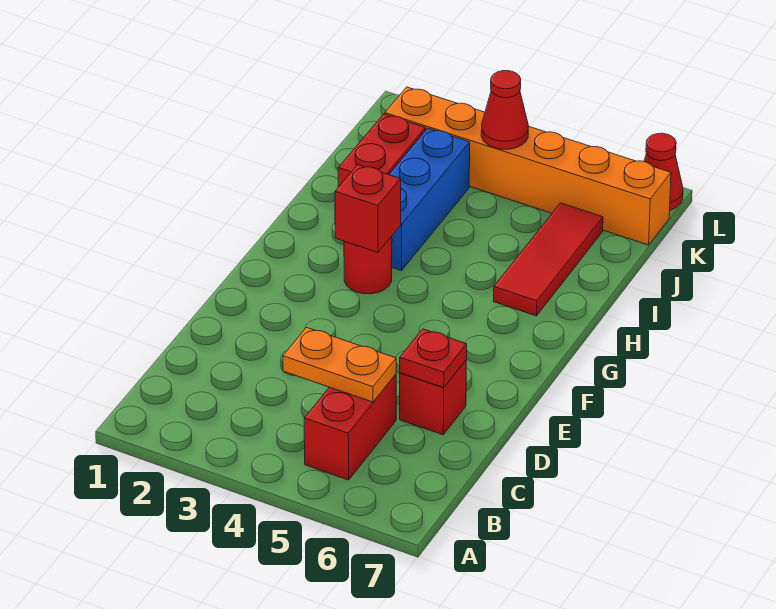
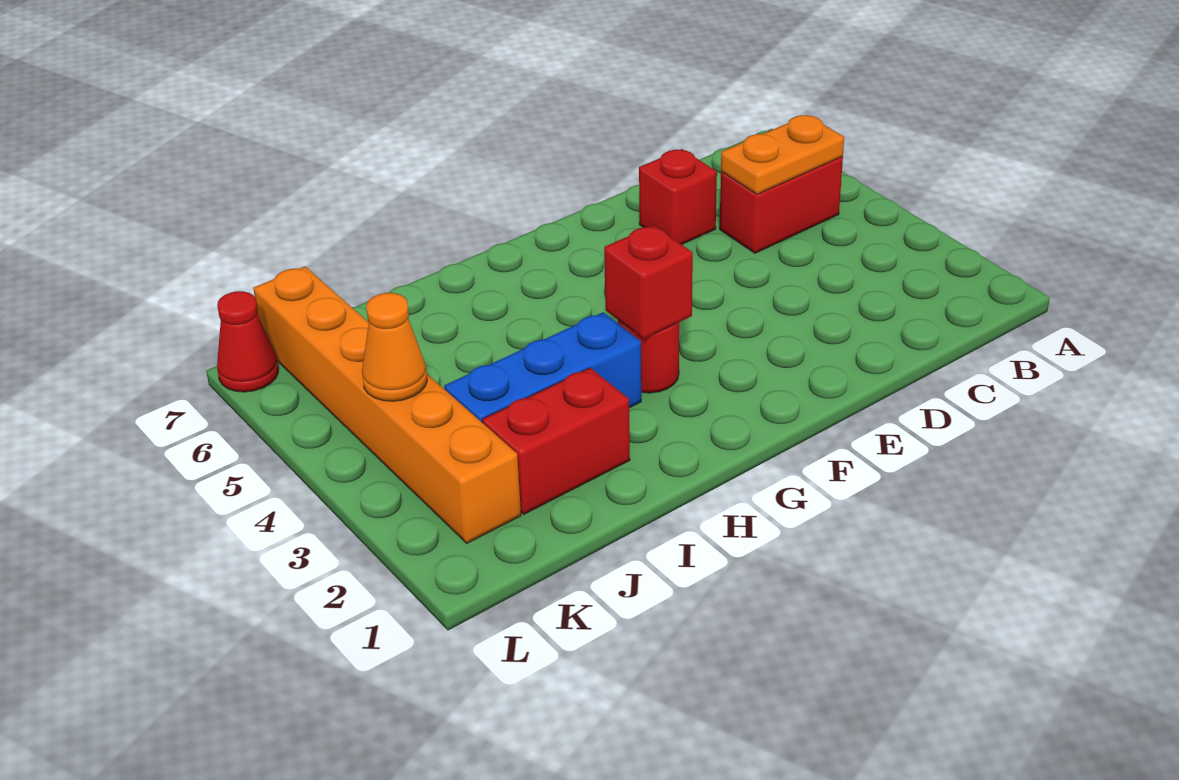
orange 1x2 plate [283,327,396,402] -> orange 1x2 plate turned to [721,115,844,194]
red 1x1 plate [400,329,467,388] -> none
red 1x3 tile [493,203,603,316] -> none
red 1x1 cone [481,71,528,149] -> orange 1x1 cone [362,293,427,401]

